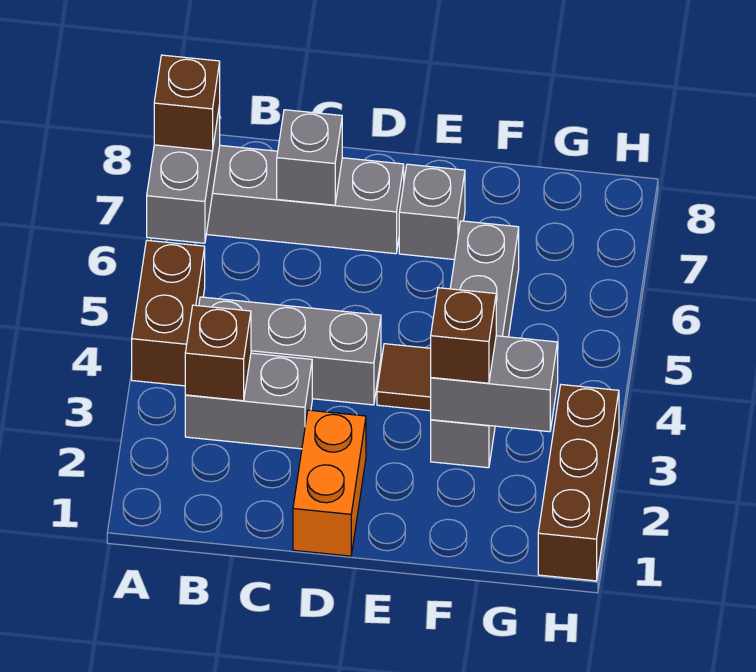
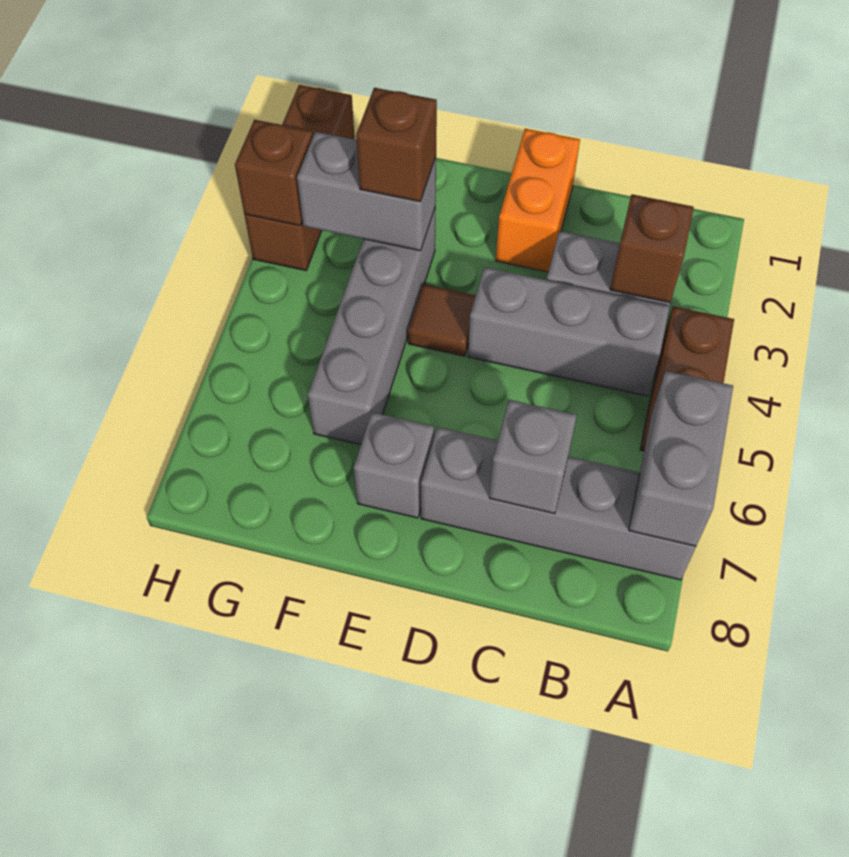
brown 1x1 brick [154,55,220,151] -> brown 1x1 brick moved to [235,120,313,226]

